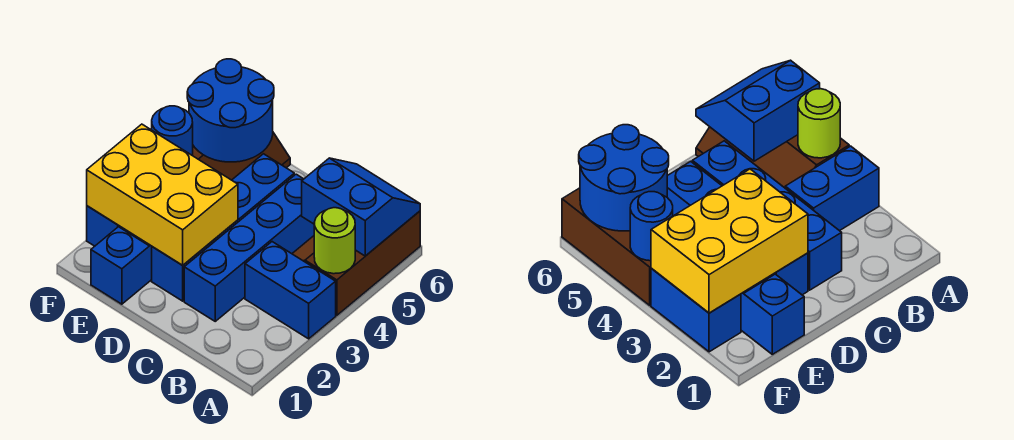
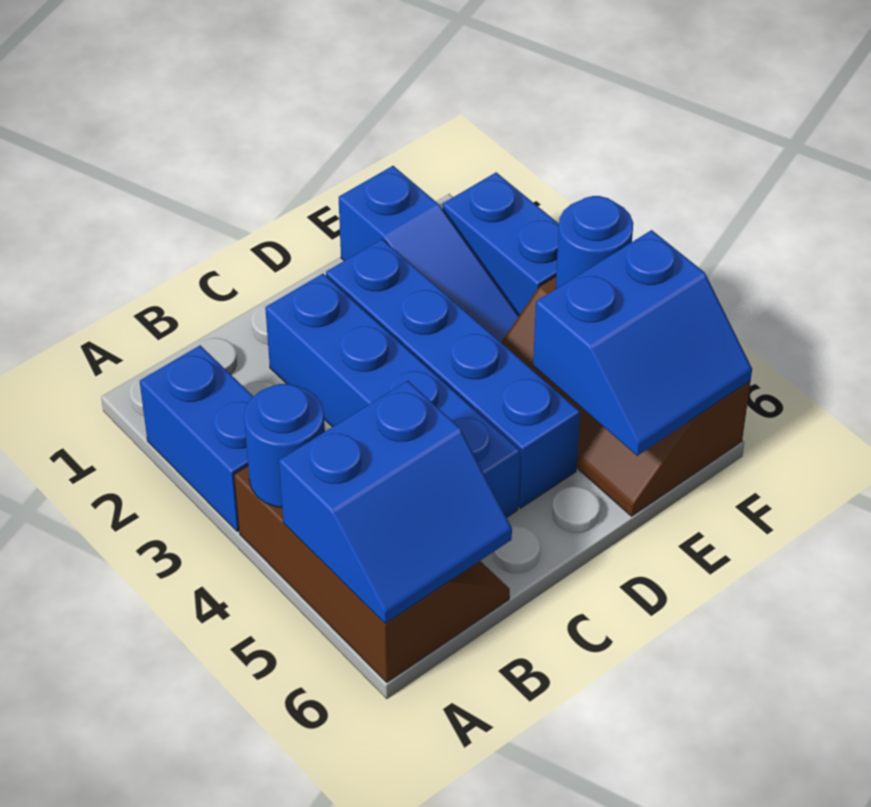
blue 1x2 brick [245,242,336,339] -> blue 1x2 brick turned to [140,345,253,532]
lime 1x1 round brick [314,208,355,274] -> blue 1x1 round brick [244,384,325,507]
yellow 2x3 brick [87,124,238,265] -> none
blue 2x2 round brick [187,59,274,162] -> blue 2x2 slope [533,230,752,456]

